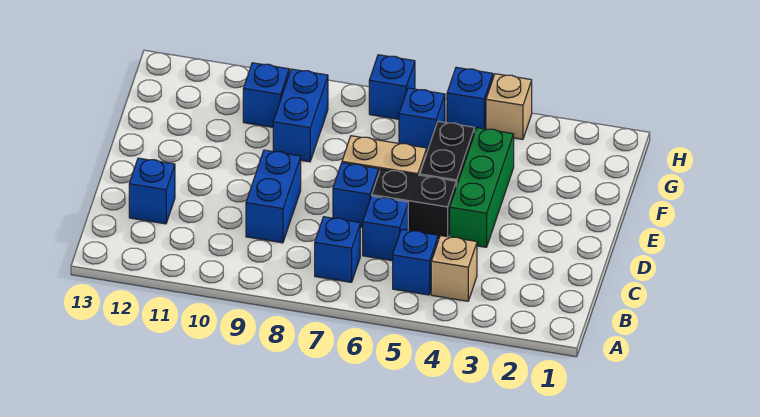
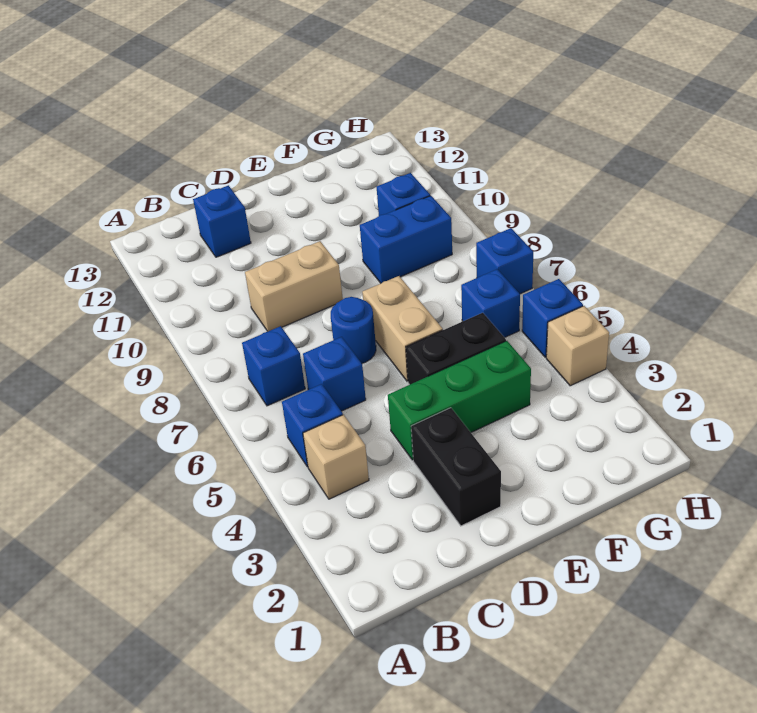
blue 1x2 brick [246,150,301,243] -> tan 1x2 brick [245,241,343,331]
black 1x2 brick [372,169,456,240] -> black 1x2 brick moved to [411,408,501,526]
blue 1x1 brick [333,163,379,227] -> blue 1x1 round brick [331,297,376,363]

